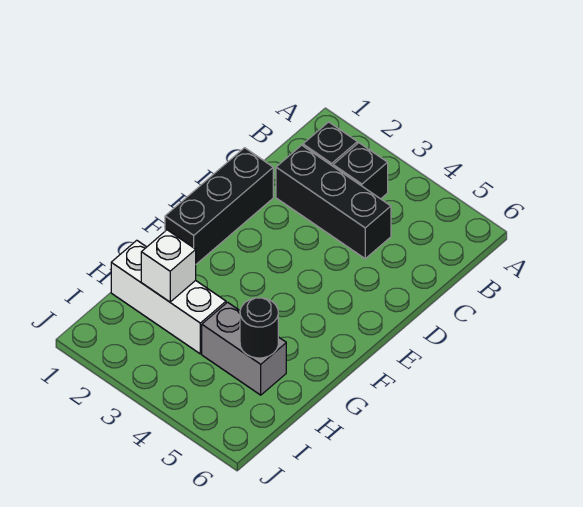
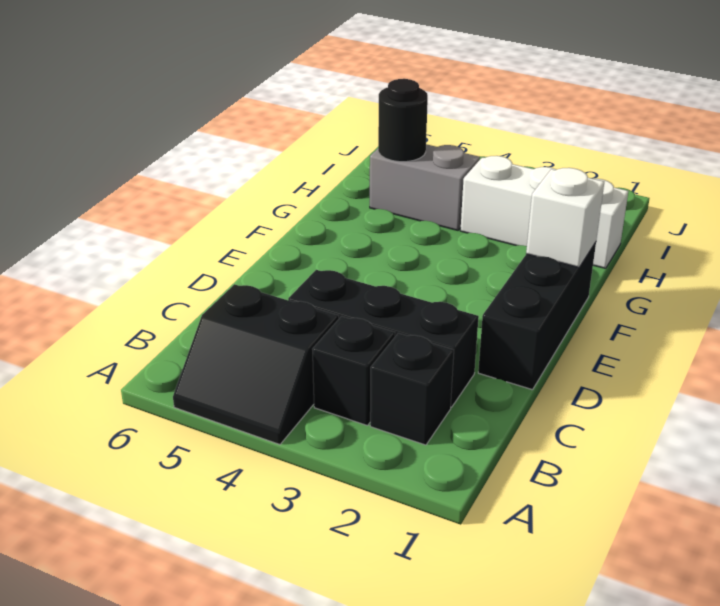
none -> black 2x2 slope [173,284,339,445]
white 1x1 brick [141,230,196,302] -> white 1x1 brick moved to [526,168,604,267]

